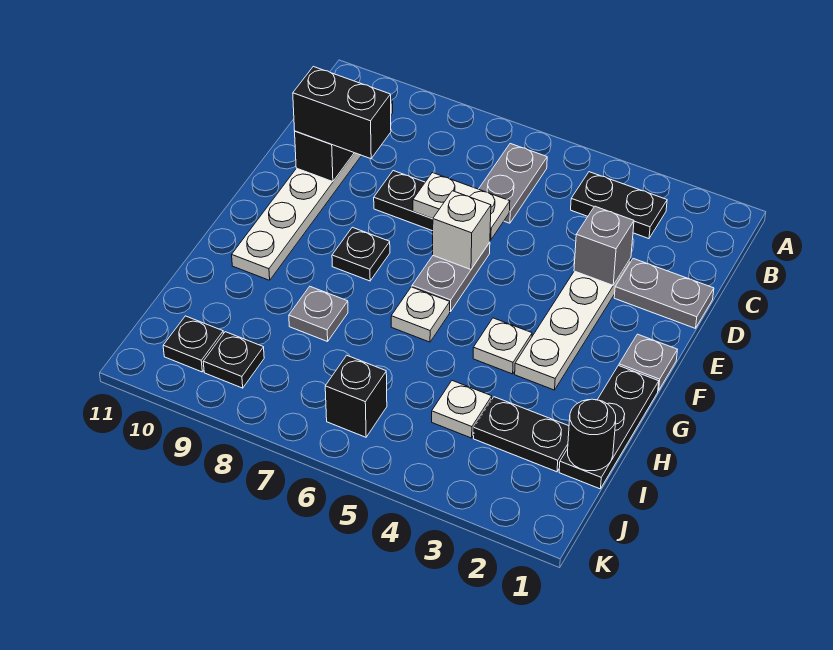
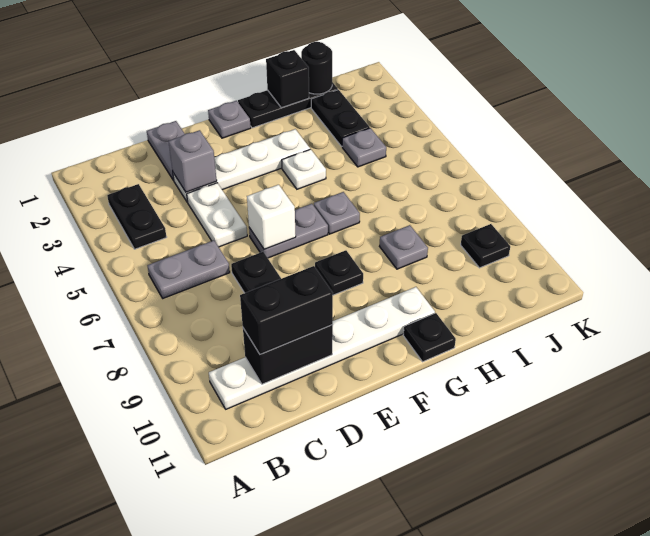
white 1x2 plate [413,173,510,240] -> white 1x2 plate moved to [187,183,247,247]
black 1x2 brick [293,67,391,159] -> black 1x2 brick turned to [240,266,333,354]
white 1x1 plate [391,287,450,342] -> grey 1x1 plate [314,192,360,234]
white 1x1 plate [432,381,492,438] -> grey 1x1 plate [342,128,386,167]
black 1x1 brick [325,355,387,437] -> black 1x1 brick moved to [266,50,309,108]
black 1x1 plate [163,316,224,372] -> black 1x1 plate moved to [403,313,456,362]

